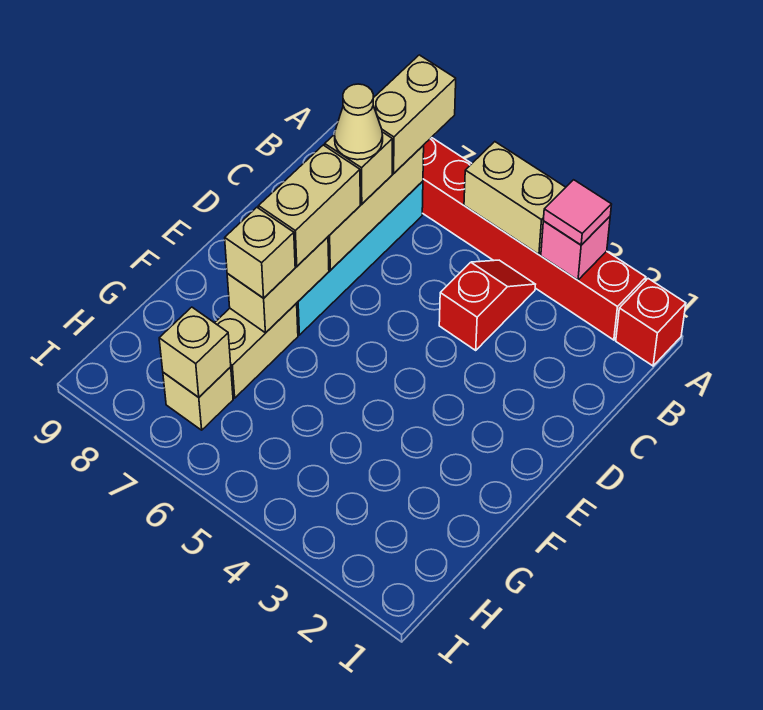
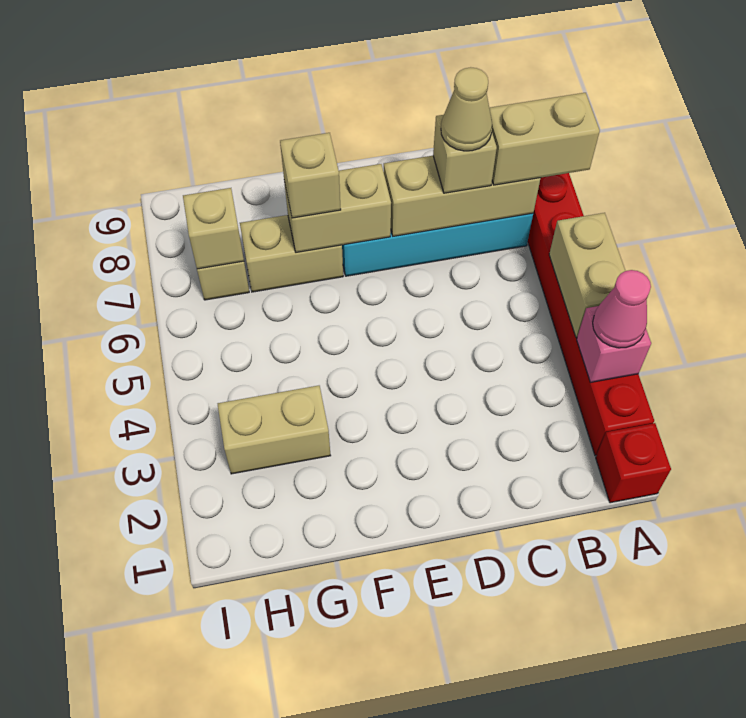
pink 1x1 tile [543,180,612,245] -> pink 1x1 cone [593,270,651,348]
red 1x2 slope [439,260,535,350] -> none
tan 1x2 brick [259,145,360,266] -> tan 1x2 brick moved to [218,386,331,474]

